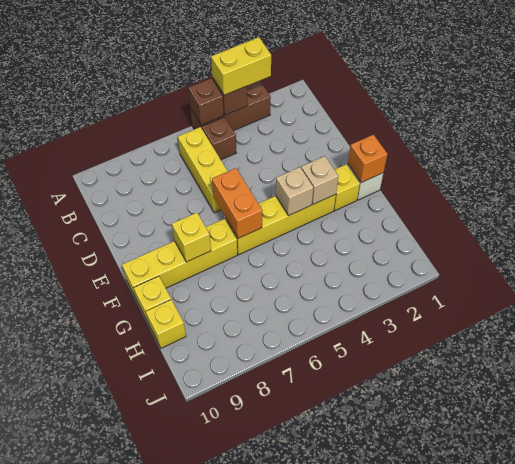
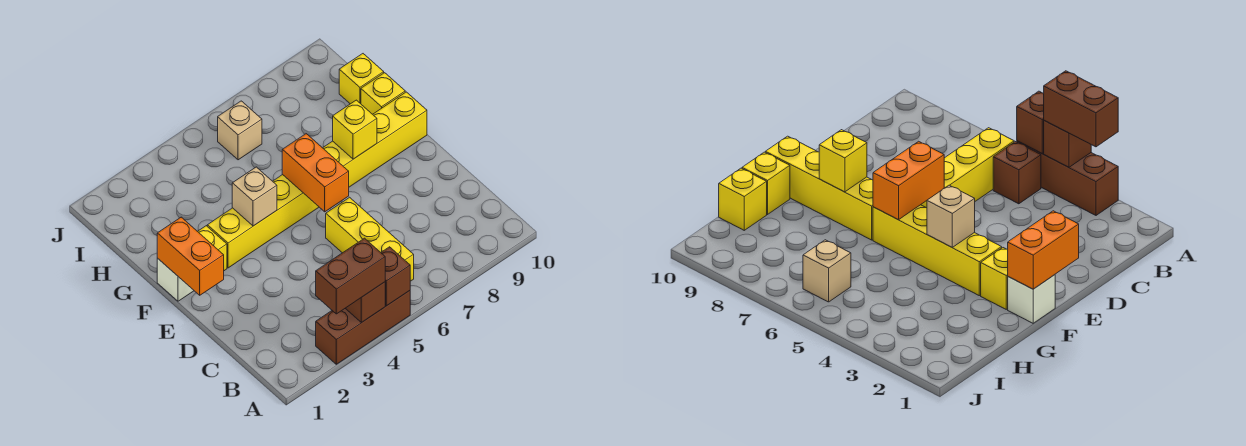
yellow 1x2 brick [211,37,271,95] -> brown 1x2 brick [316,238,385,314]
orange 1x1 brick [348,135,387,183] -> orange 1x2 brick [157,217,224,295]
tan 1x1 brick [301,156,339,204] -> tan 1x1 brick moved to [218,101,262,160]

